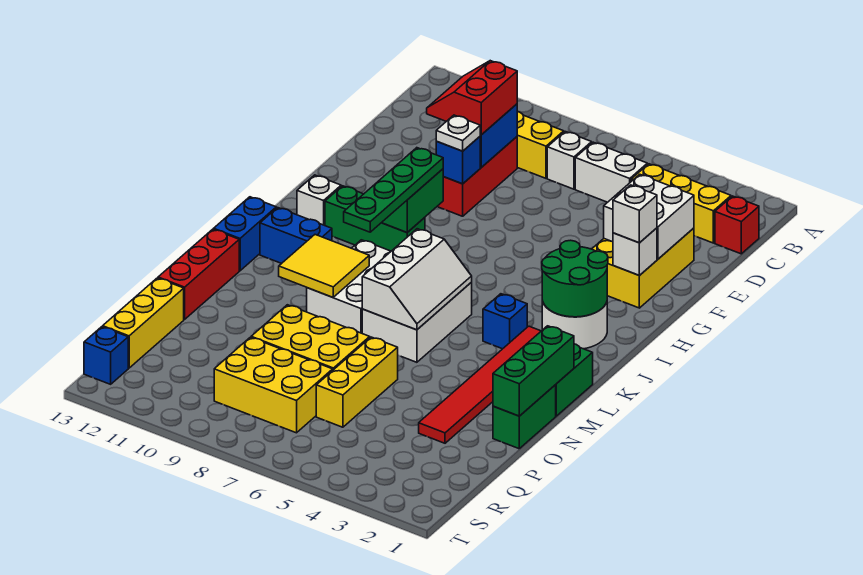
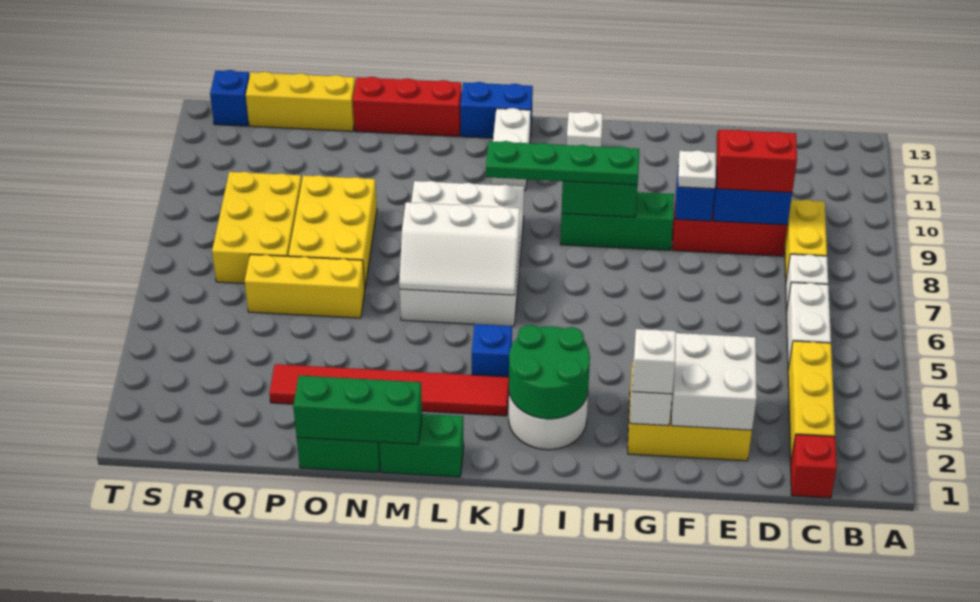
green 1x3 brick [325,186,425,251] -> green 1x3 brick turned to [560,192,674,250]
blue 1x2 brick [260,208,332,264] -> white 1x2 brick [491,108,531,190]
yellow 2x2 tile [279,235,369,297] -> none

